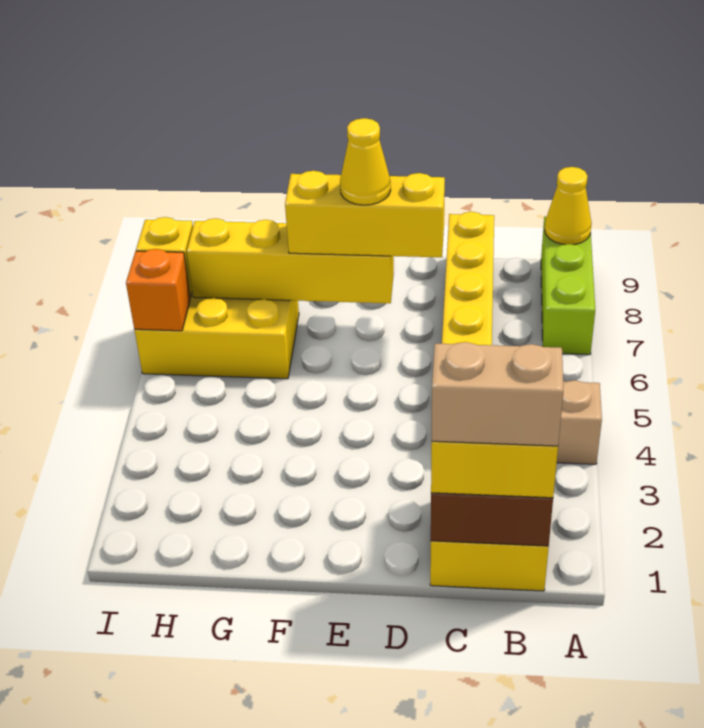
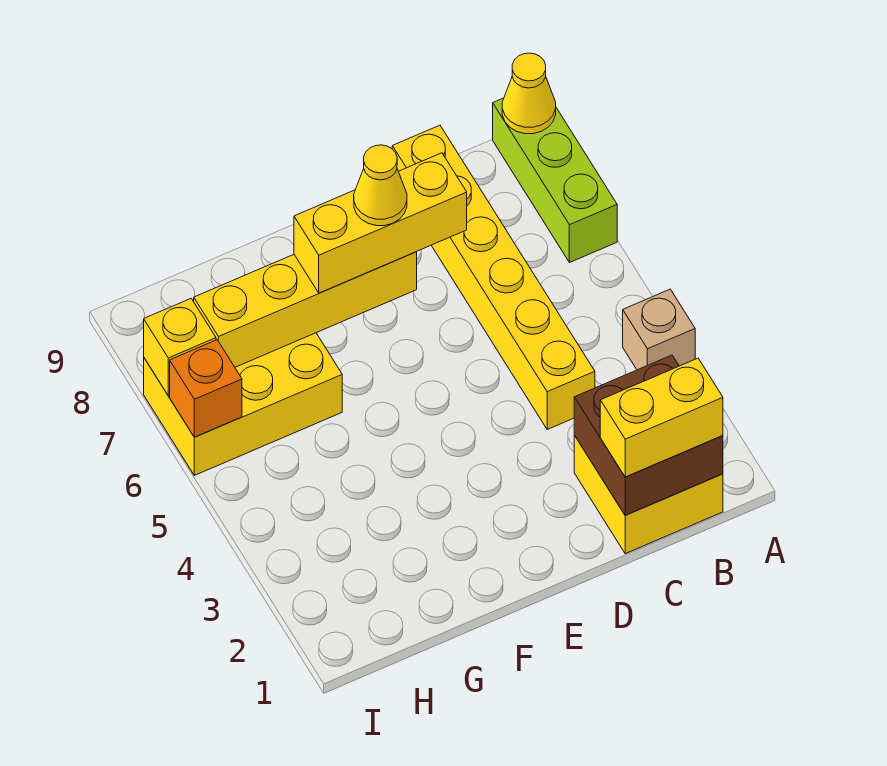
tan 1x2 brick [432,342,564,446] -> none

